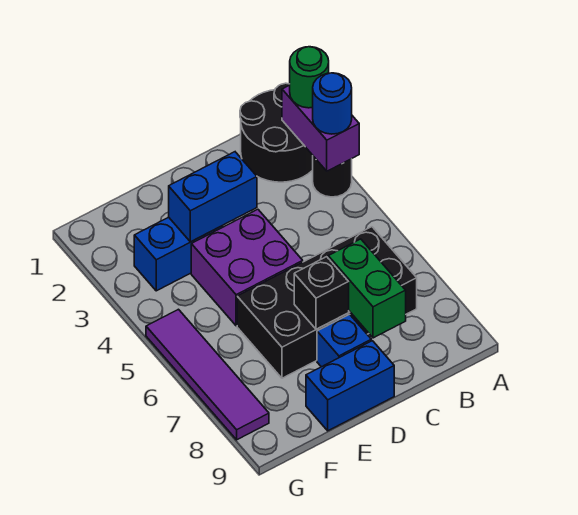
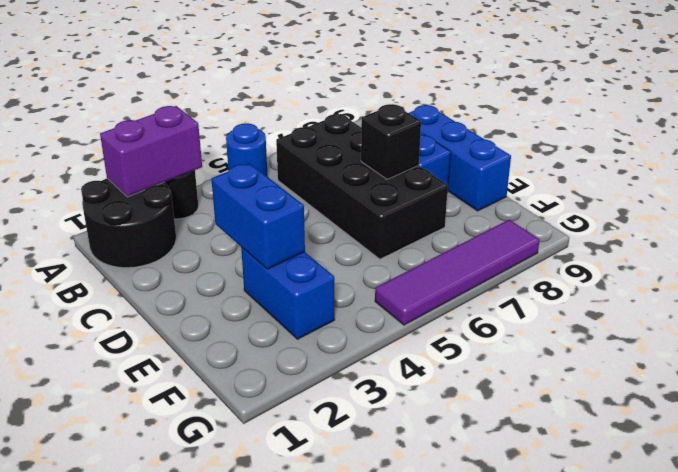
green 1x1 round brick [290,47,329,108] -> none
blue 1x1 round brick [313,73,352,134] -> blue 1x1 round brick moved to [226,123,268,177]
green 1x2 brick [328,239,406,338] -> none
purple 2x2 brick [191,209,303,326] -> none
blue 1x2 brick [306,341,394,431] -> blue 1x3 brick [409,105,511,211]

